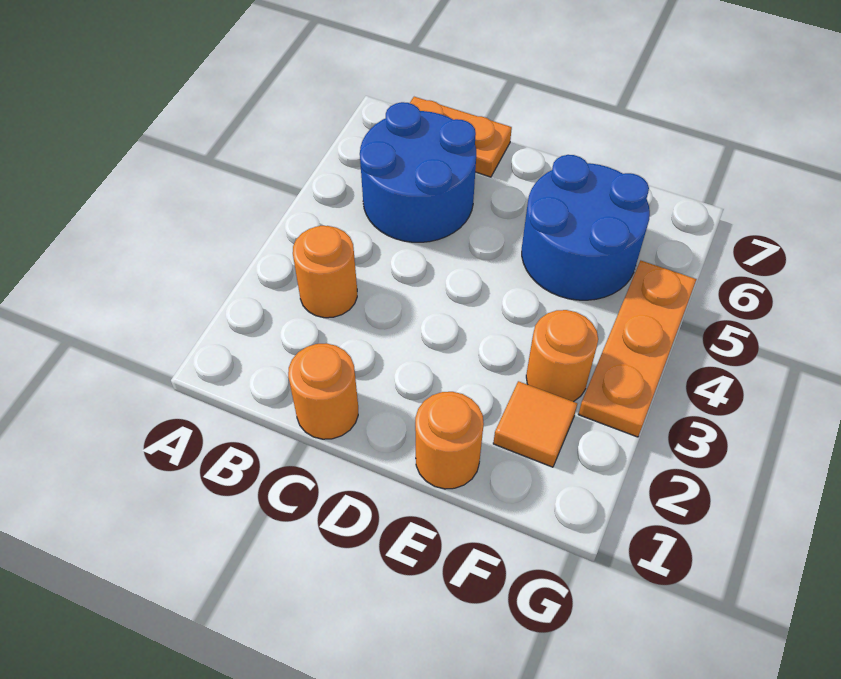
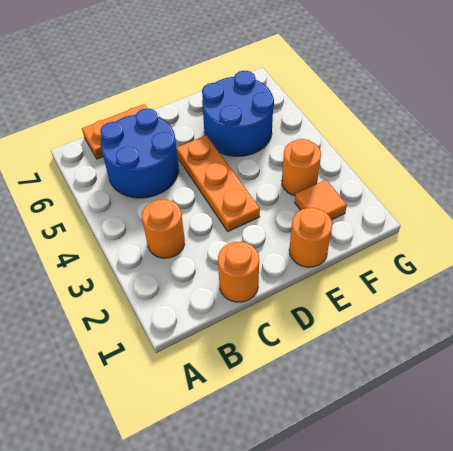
orange 1x3 plate [578,260,697,437] -> orange 1x3 plate moved to [176,135,260,231]

